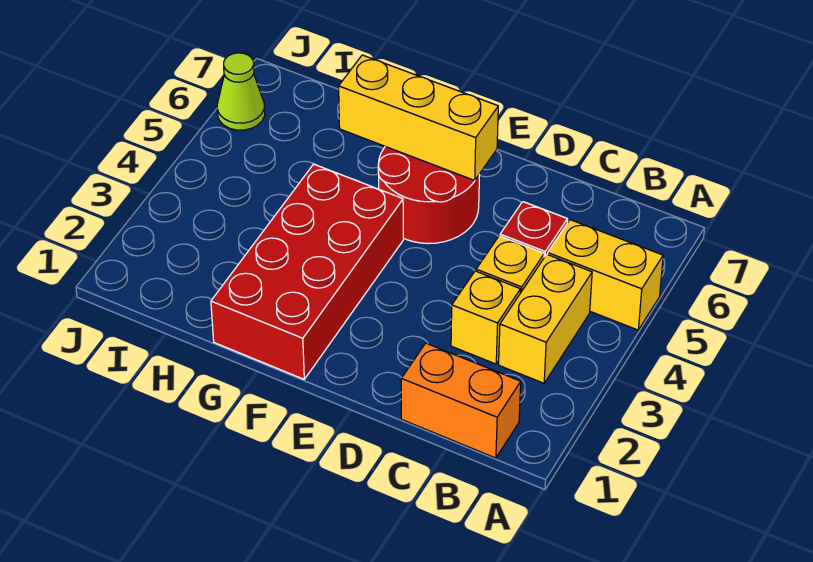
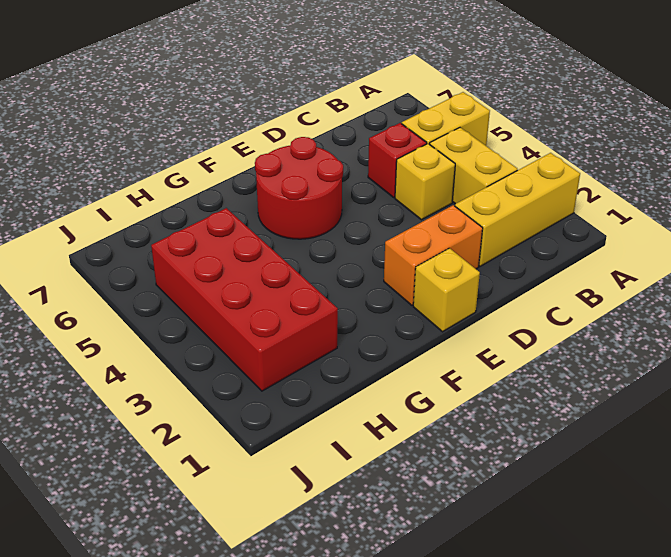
orange 1x2 brick [401,343,521,458] -> orange 1x2 brick moved to [384,205,483,305]
yellow 1x1 brick [451,271,521,364] -> yellow 1x1 brick moved to [413,248,480,332]
yellow 1x3 brick [339,55,498,181] -> yellow 1x3 brick moved to [455,153,580,266]
red 2x4 brick [211,164,403,379] -> red 2x4 brick moved to [151,208,338,391]
lime 1x1 cone [217,53,265,130] -> none

